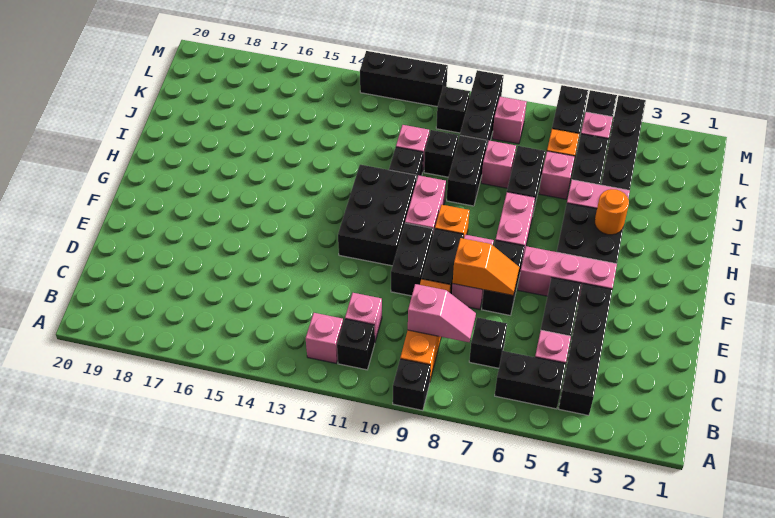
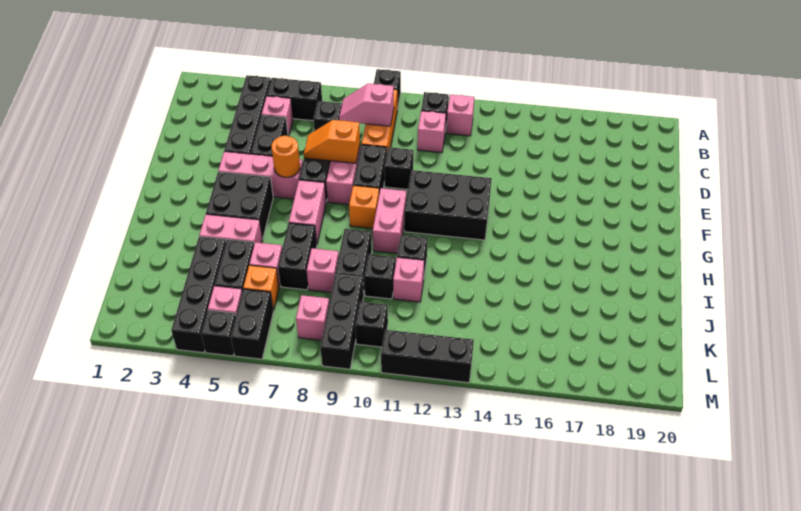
black 1x2 brick [391,223,433,296] -> black 1x1 brick [384,147,413,189]
black 2x3 brick [338,165,417,266] -> black 2x3 brick turned to [404,170,492,240]
orange 1x1 round brick [595,189,629,235] -> orange 1x1 round brick moved to [271,136,300,177]

